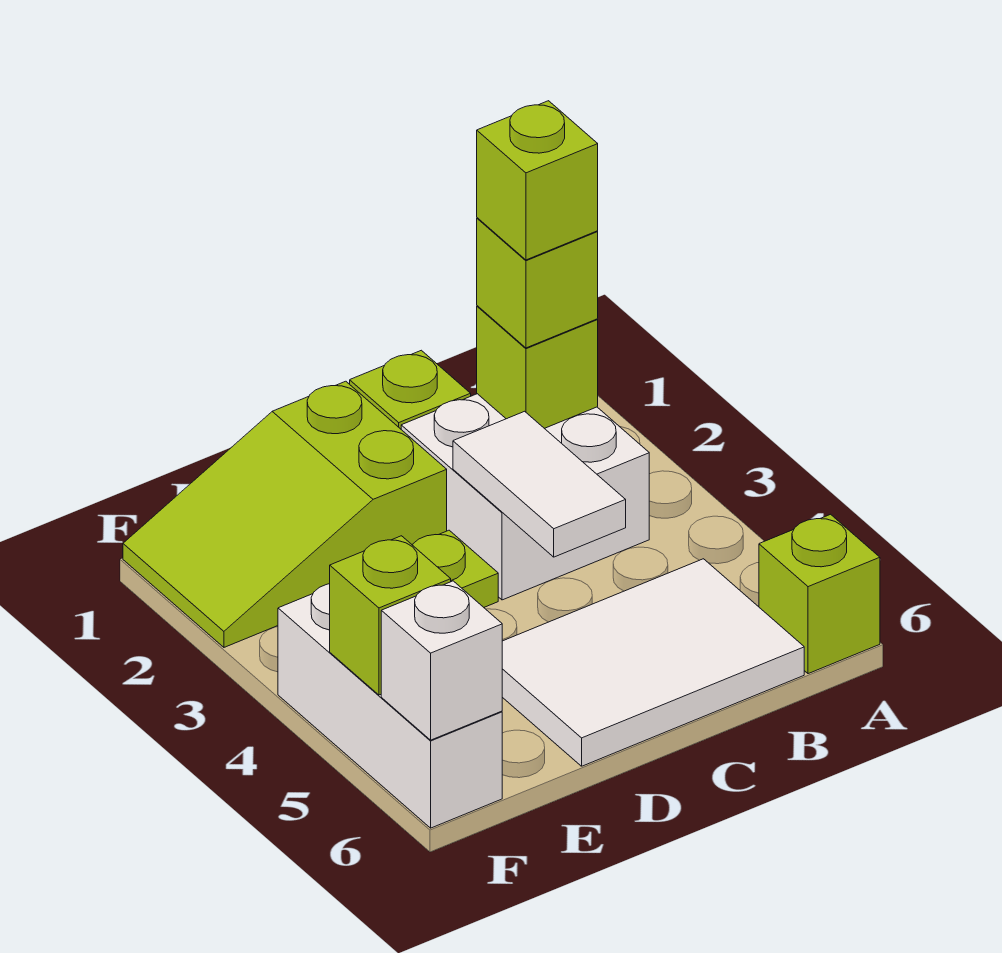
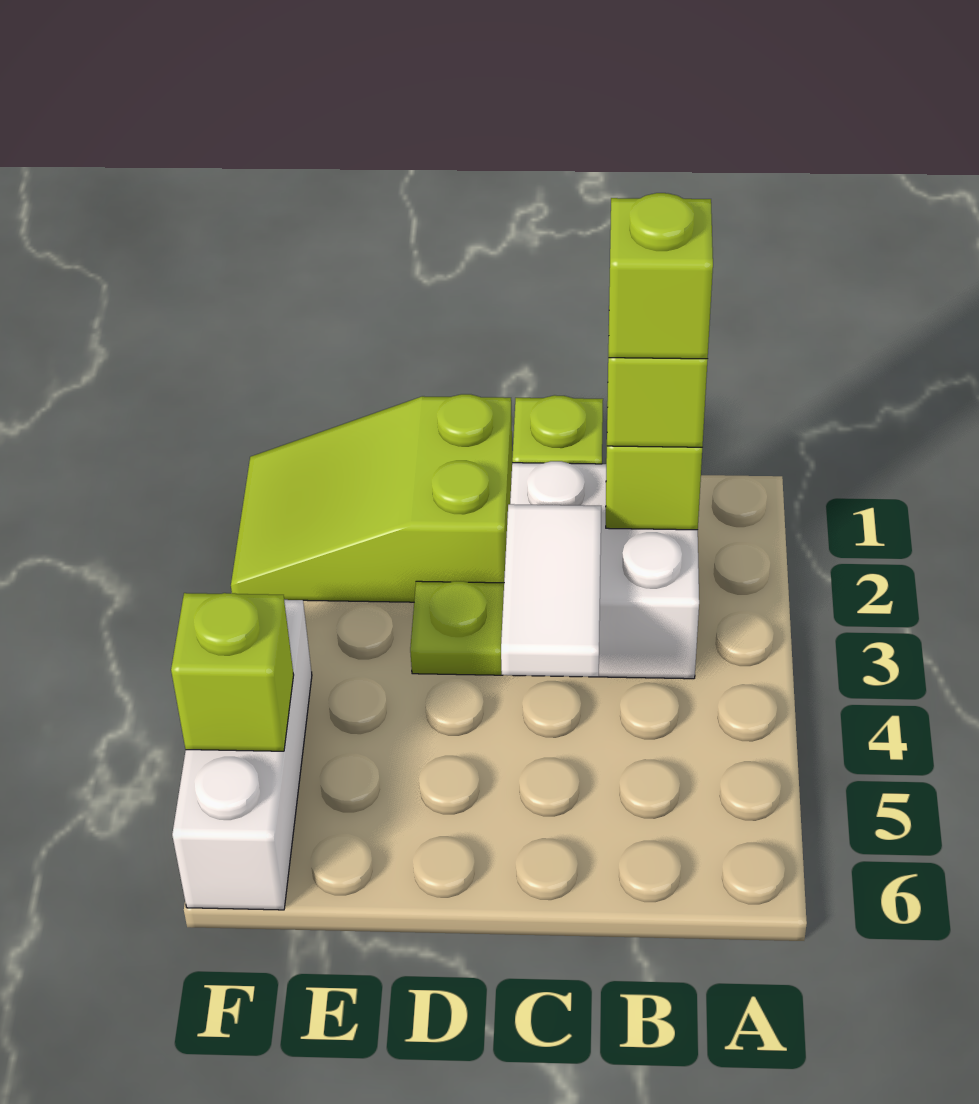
lime 1x1 brick [759,514,880,674] -> none
white 2x3 tile [502,559,804,766] -> none
white 1x1 brick [381,581,502,740] -> none

